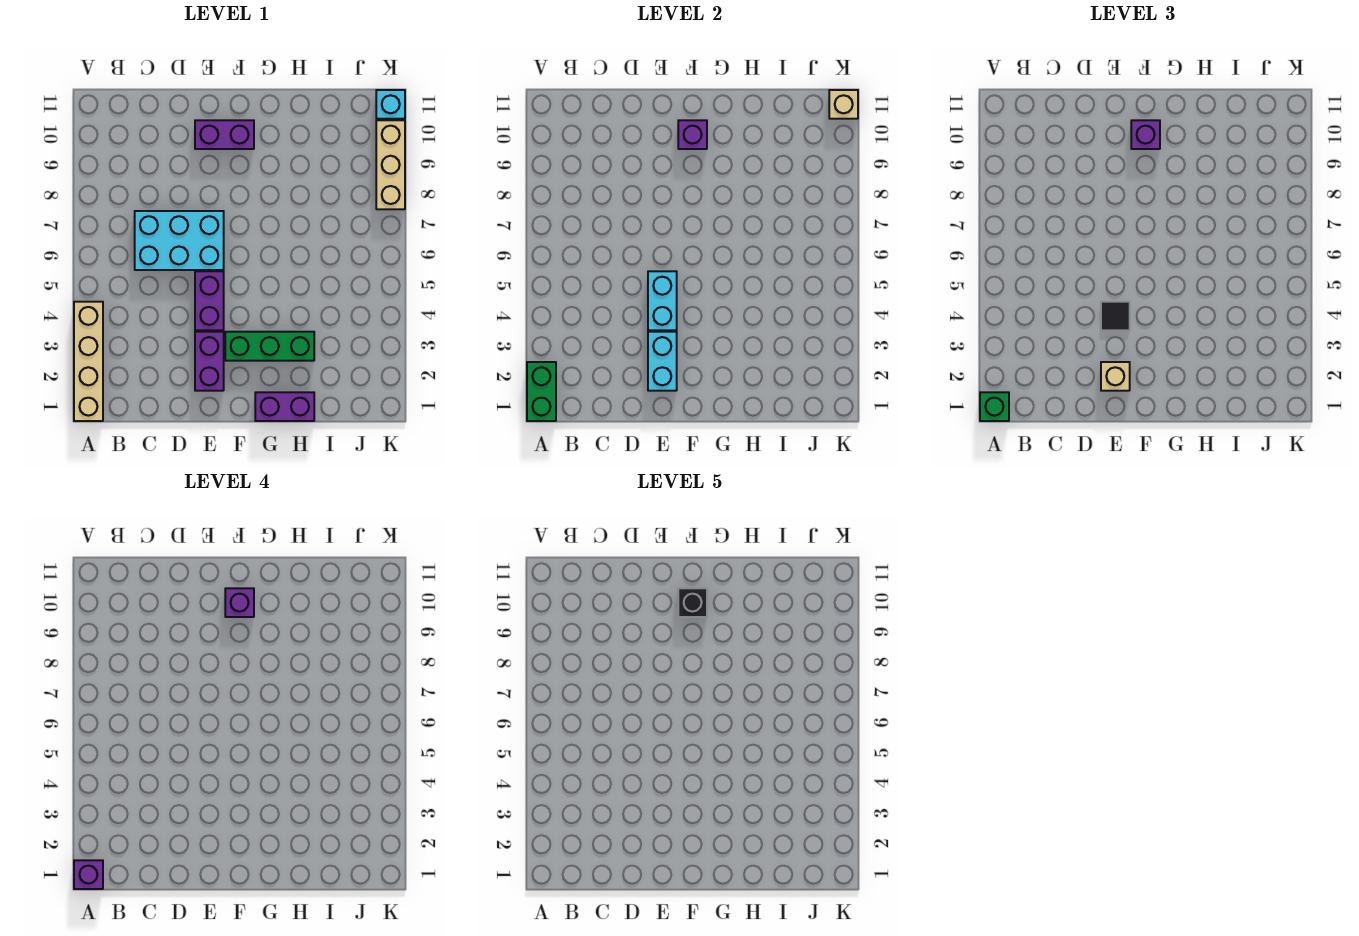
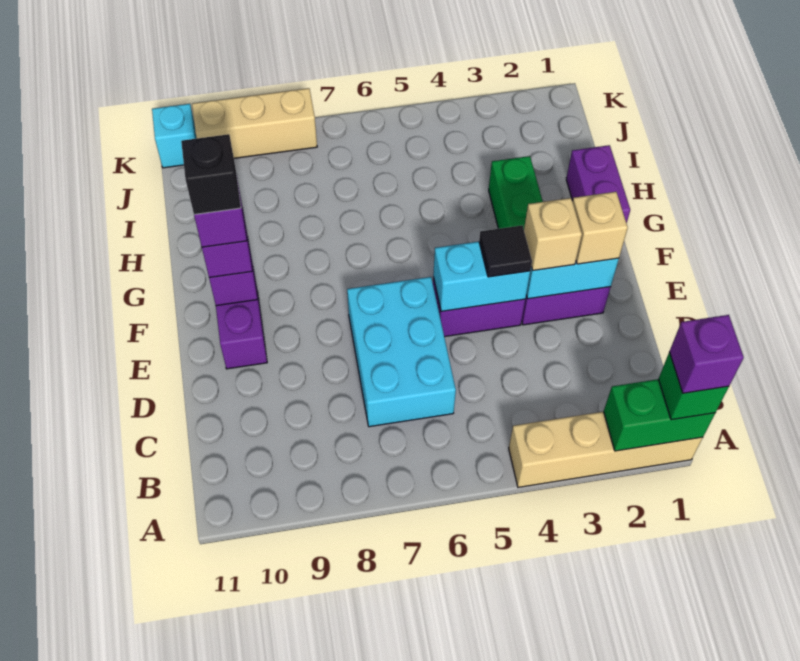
tan 1x1 brick [829,90,858,119] -> tan 1x1 brick moved to [524,198,582,270]

